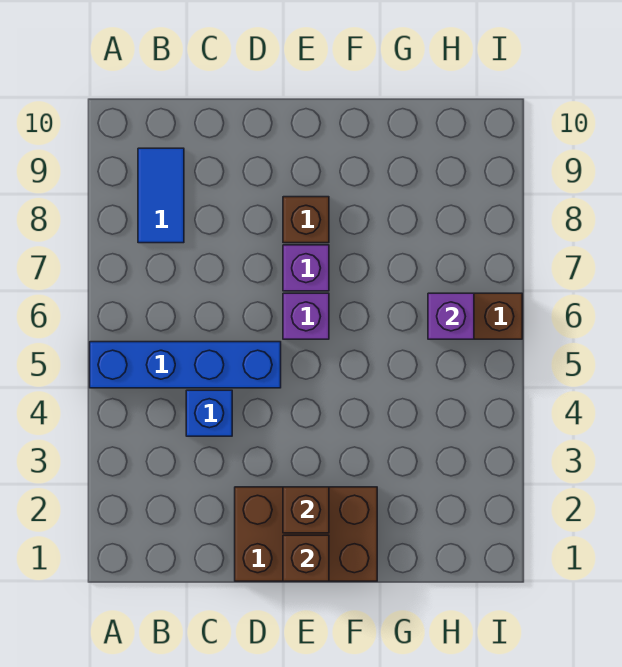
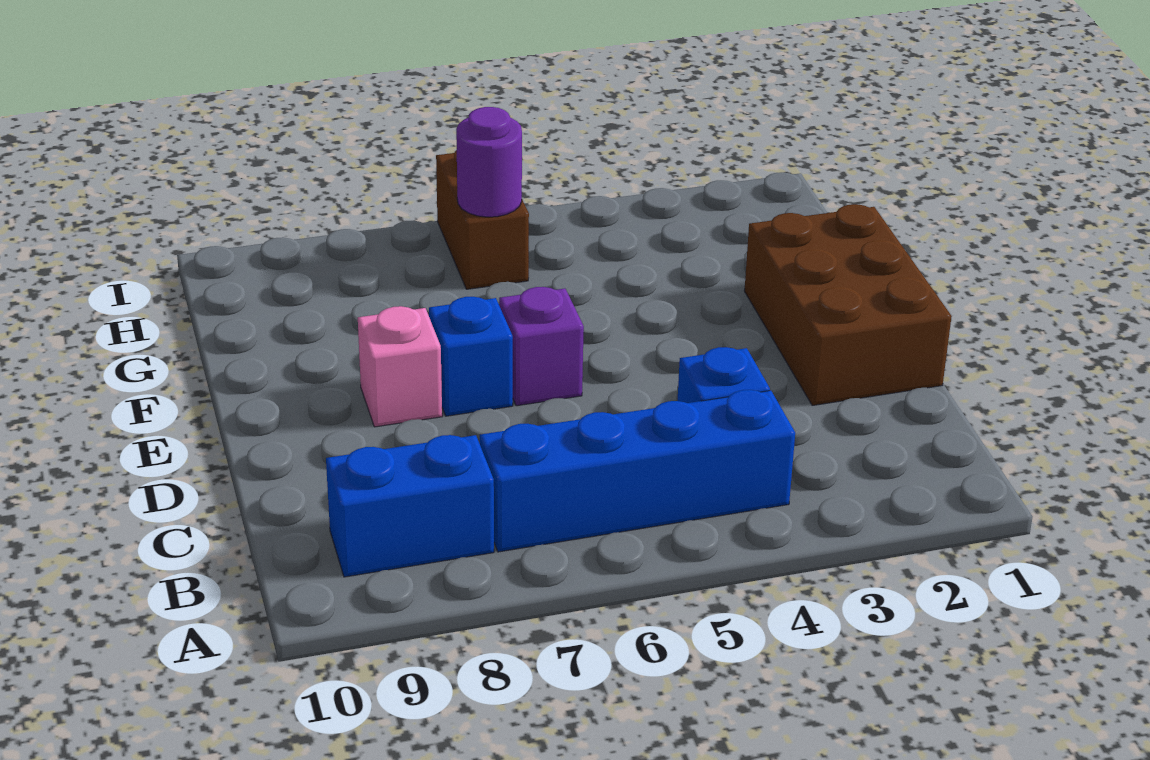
blue 1x4 brick [90,342,281,388] -> blue 1x4 brick turned to [480,390,795,552]
blue 1x2 tile [138,148,184,243] -> blue 1x2 brick [326,435,494,577]
brown 1x1 brick [283,535,329,581] -> none
brown 1x1 brick [283,487,329,533] -> none
purple 1x1 brick [283,245,329,291] -> blue 1x1 brick [429,297,513,416]
brown 1x1 brick [283,197,329,243] -> pink 1x1 brick [358,306,442,427]
purple 1x1 brick [428,293,474,339] -> purple 1x1 round brick [456,107,522,217]

